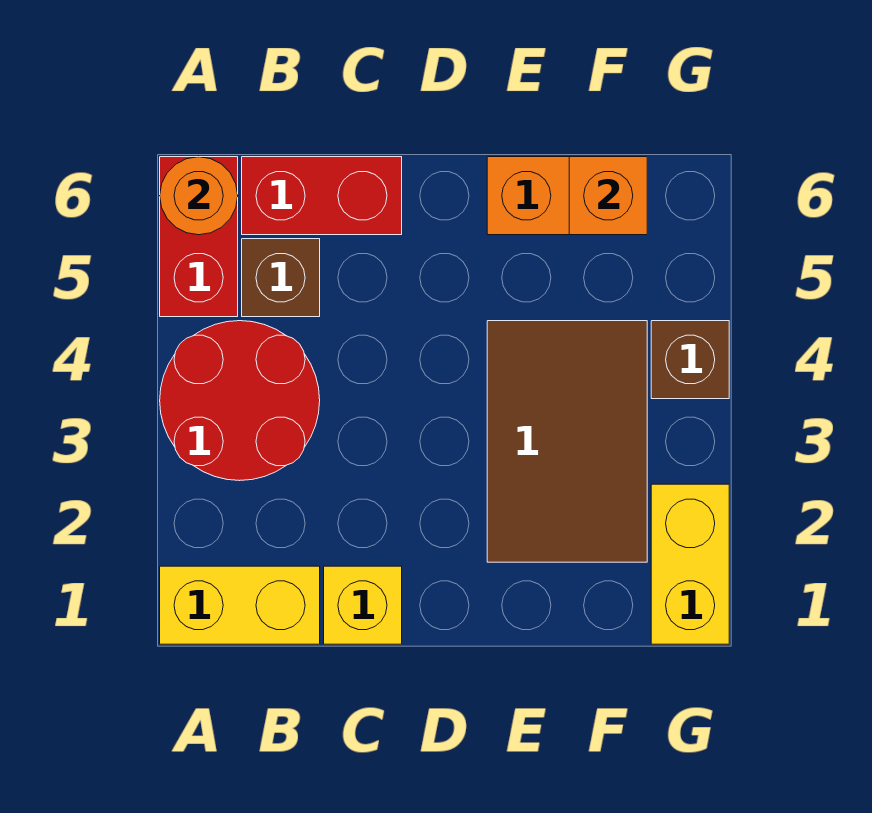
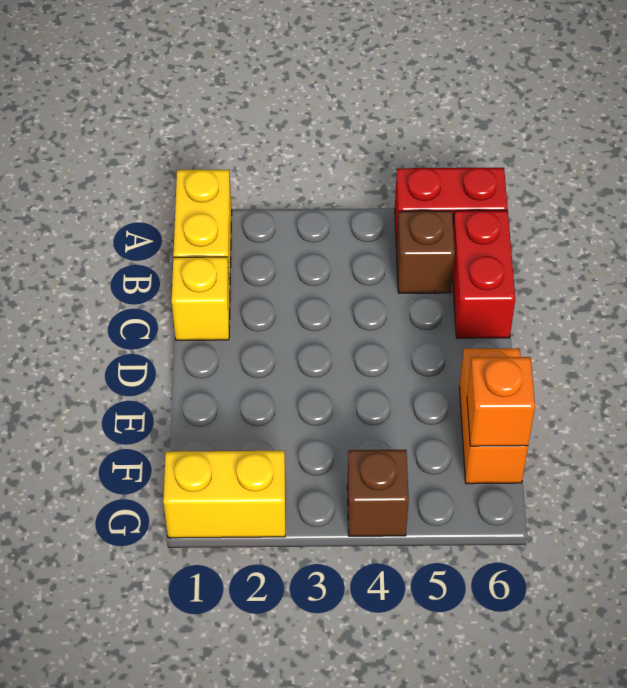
red 2x2 round brick [160,321,320,481] -> none
orange 1x1 round brick [160,157,238,235] -> none
brown 2x3 tile [487,321,647,562] -> none

